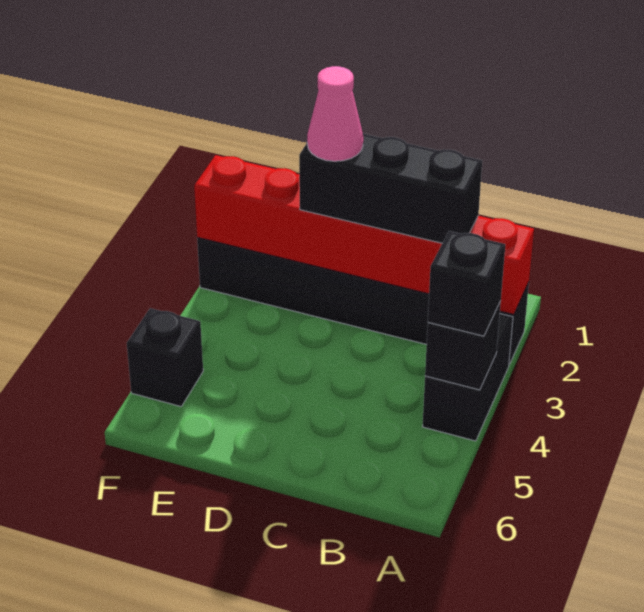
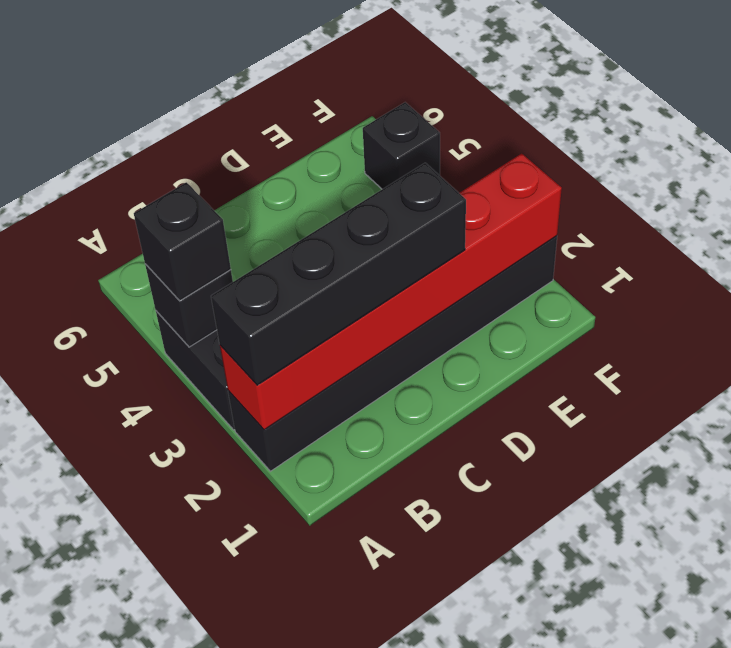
black 1x3 brick [299,134,482,243] -> black 1x4 brick [211,163,466,385]
pink 1x1 cone [307,66,363,161] -> none

